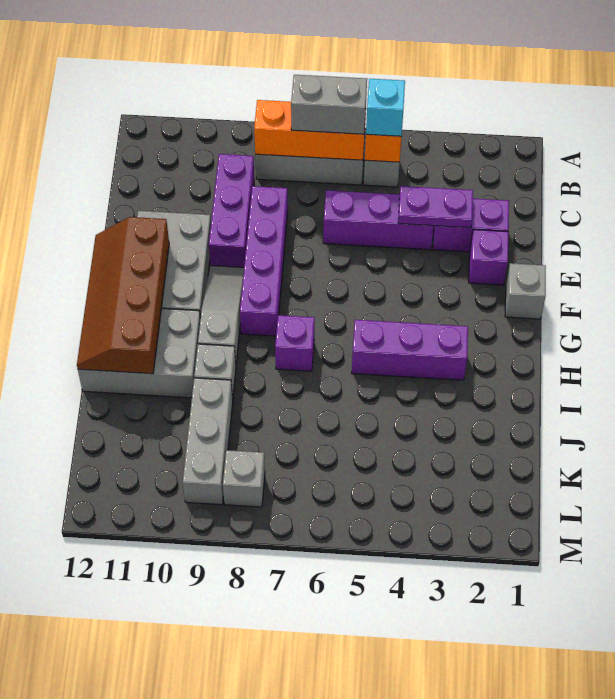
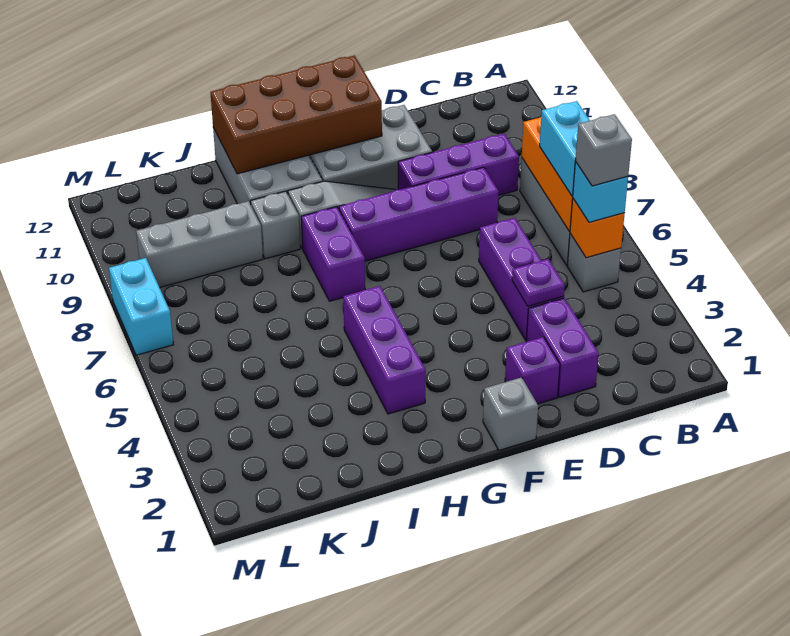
grey 1x2 brick [291,75,367,134] -> cyan 1x2 brick [540,101,590,196]
purple 1x2 plate [398,186,473,228] -> purple 1x1 plate [512,259,565,306]
brown 2x4 slope [77,217,169,374] -> brown 2x4 brick [210,56,382,174]
purple 1x1 brick [275,315,314,371] -> purple 1x2 brick [301,207,365,301]
grey 1x1 brick [223,450,265,507] -> grey 1x1 brick moved to [575,114,632,186]
none -> cyan 1x2 brick [109,258,174,355]

